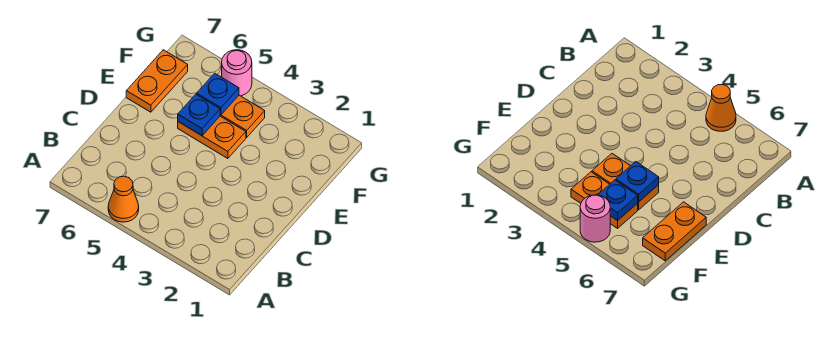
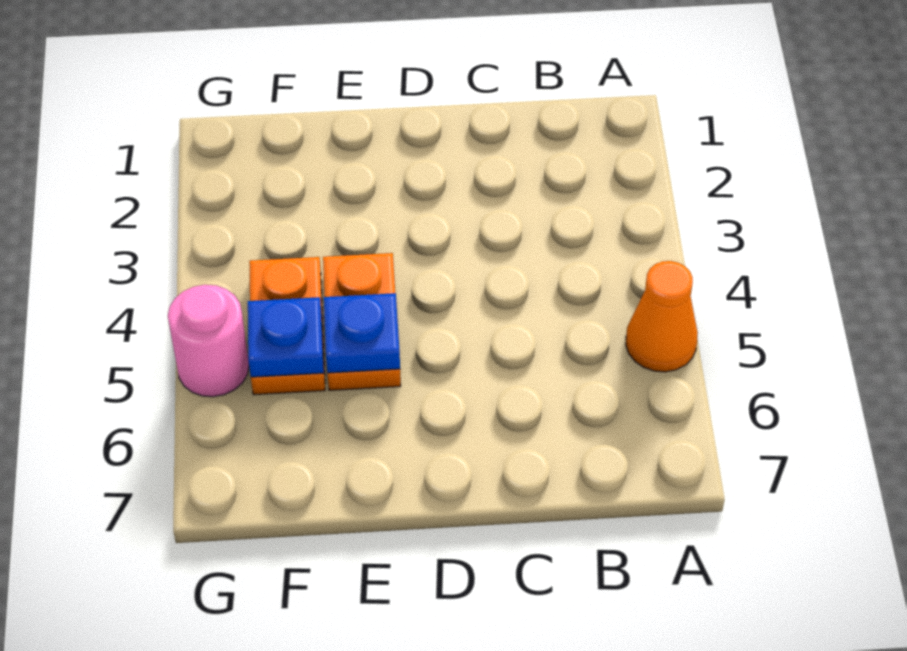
orange 1x2 plate [126,50,188,112] -> none

